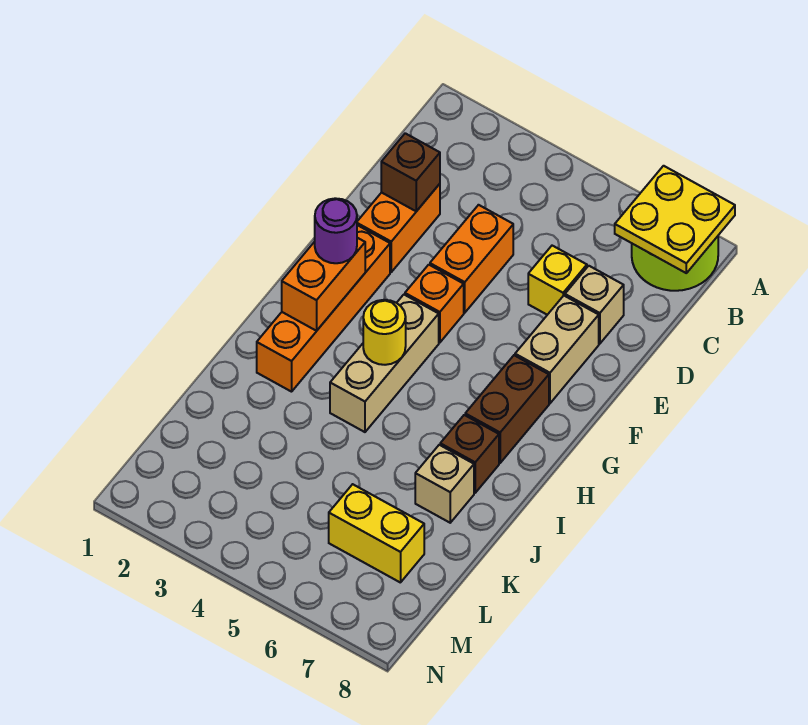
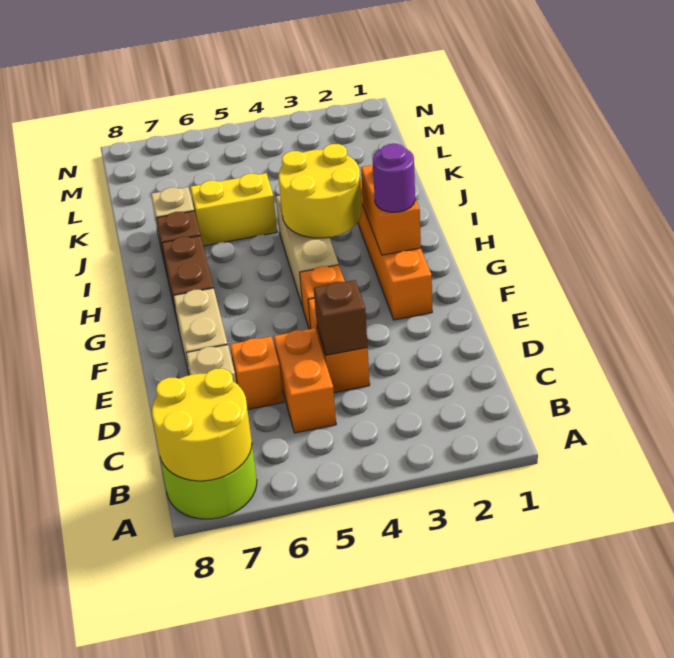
yellow 2x2 plate [615,166,735,273] -> yellow 2x2 round brick [152,369,252,481]
orange 1x2 brick [357,184,440,272] -> orange 1x2 brick moved to [274,328,336,433]
brown 1x1 brick [381,133,440,211] -> brown 1x1 brick moved to [314,280,368,355]
yellow 1x1 brick [528,246,587,315] -> orange 1x1 brick [230,337,284,410]
yellow 1x1 round brick [363,300,406,365] -> yellow 2x2 round brick [279,144,362,238]
yellow 1x2 brick [329,484,424,583] -> yellow 1x2 brick moved to [190,173,277,246]

